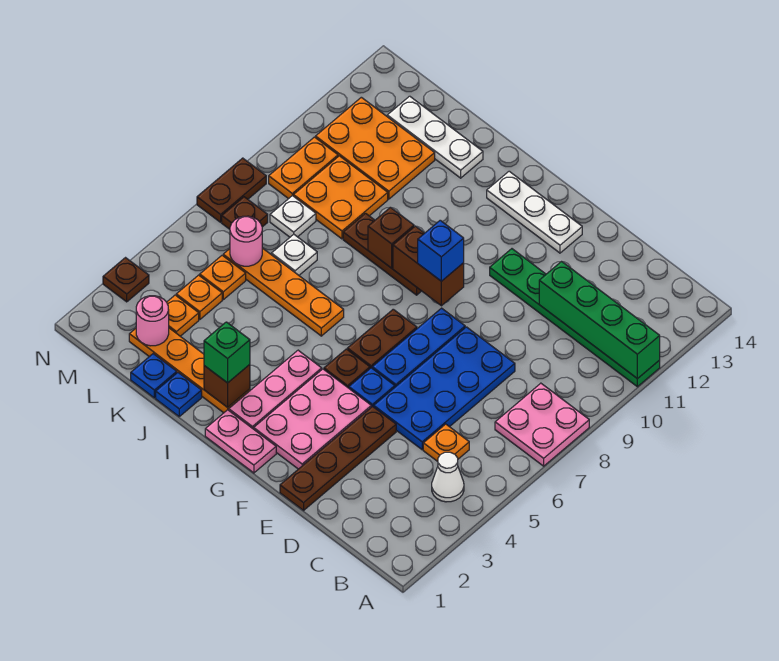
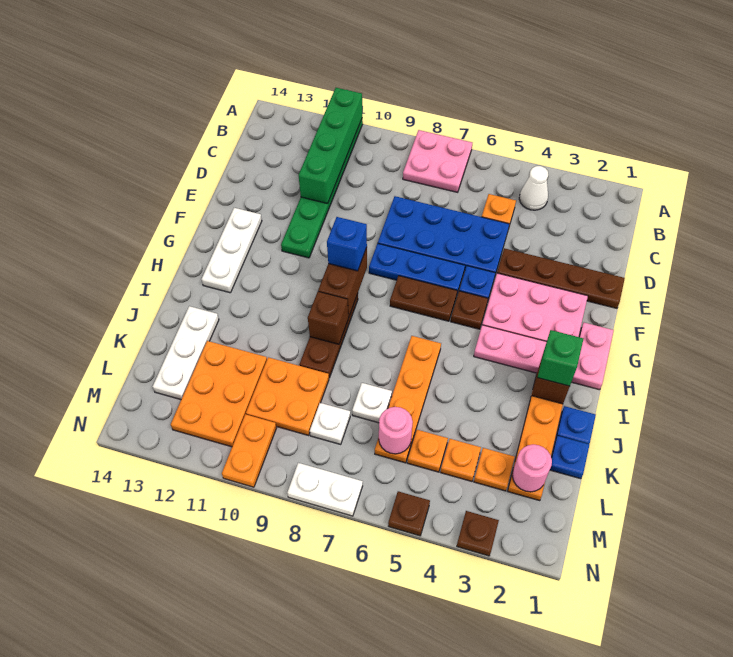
brown 1x1 plate [222,197,268,229] -> brown 1x1 plate moved to [388,491,430,536]
orange 1x2 plate [269,137,338,199] -> orange 1x2 plate turned to [222,414,276,487]
brown 1x2 plate [197,158,266,222] -> white 1x2 plate [287,463,363,516]

